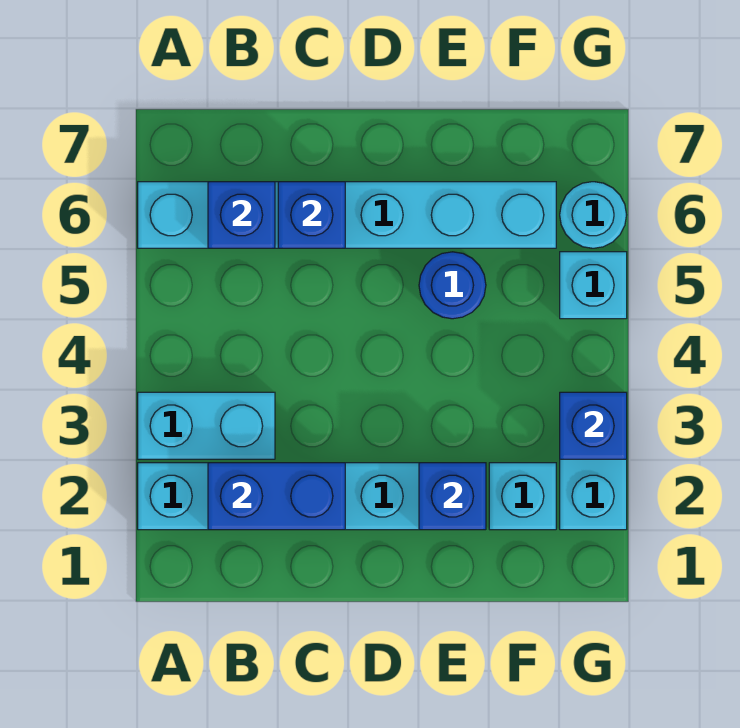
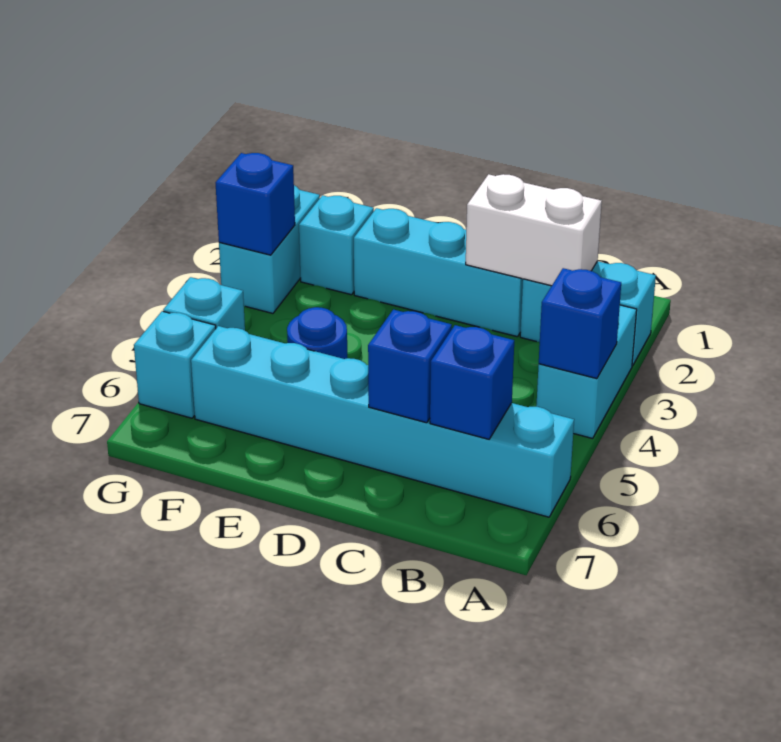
cyan 1x2 brick [138,392,275,459] -> cyan 1x2 brick turned to [536,305,637,438]
blue 1x2 brick [208,463,345,530] -> white 1x2 brick [466,174,602,286]
blue 1x1 brick [419,463,486,530] -> blue 1x1 brick moved to [539,268,621,379]
cyan 1x1 round brick [560,182,626,248] -> cyan 1x1 brick [134,311,216,418]

